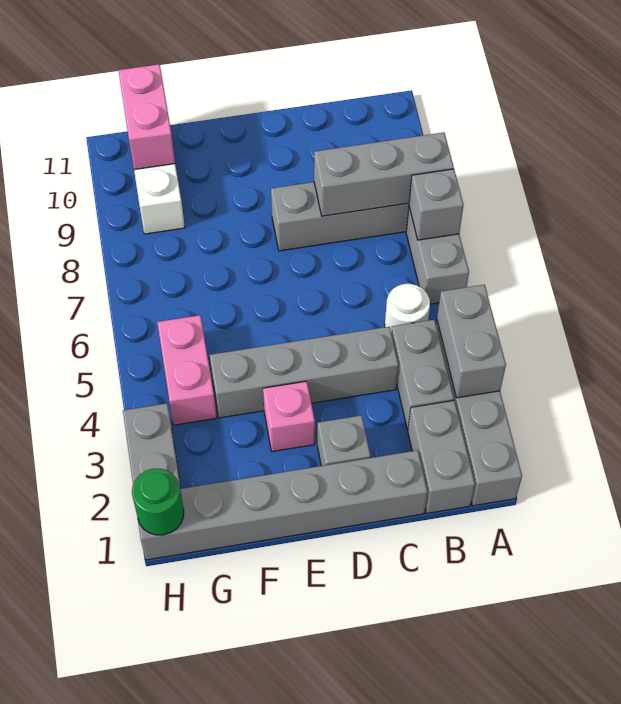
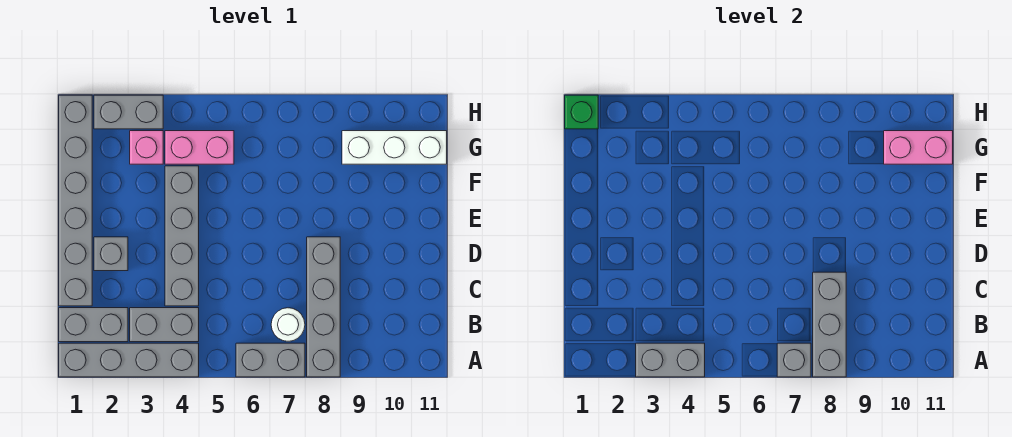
white 1x1 round brick [385,284,430,331] -> white 1x1 round brick moved to [271,308,305,341]
pink 1x1 brick [263,381,315,452] -> pink 1x1 brick moved to [130,131,163,164]
green 1x1 round brick [132,469,184,535] -> green 1x1 brick [565,95,598,129]

